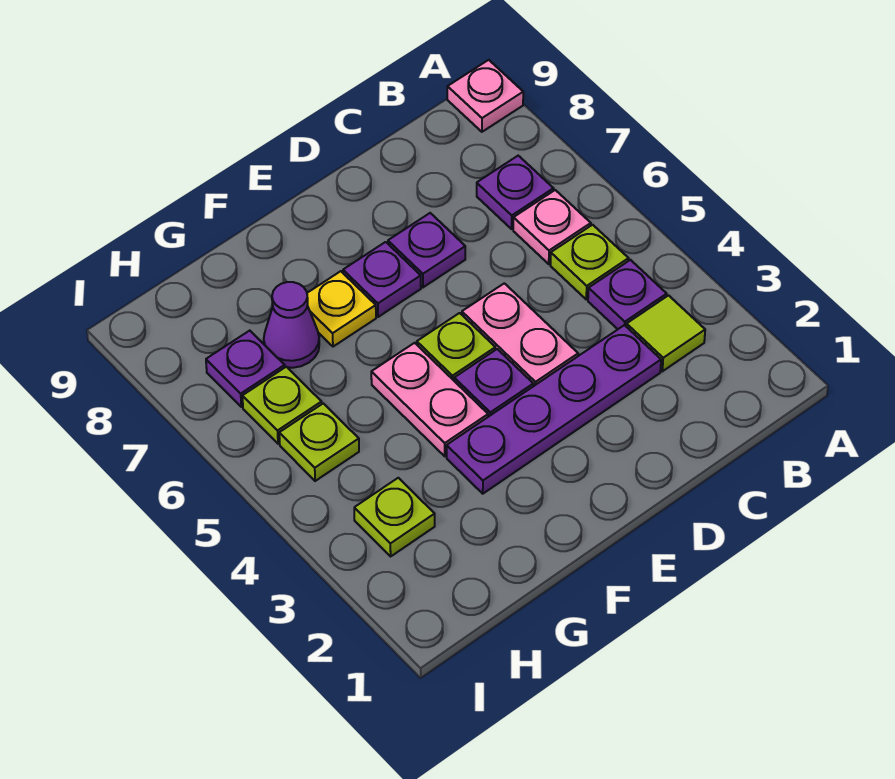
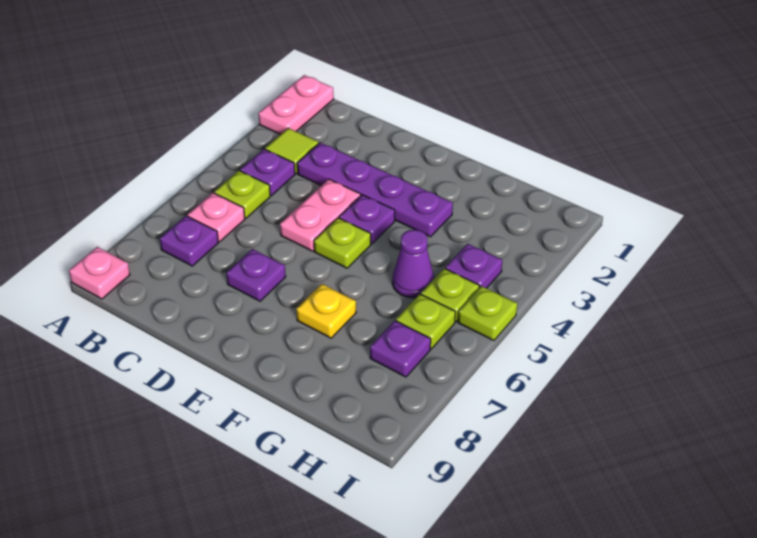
purple 1x1 plate [343,242,421,317] -> purple 1x1 plate moved to [445,244,502,288]
pink 1x2 plate [371,343,488,456] -> pink 1x2 plate moved to [258,75,334,135]
purple 1x1 cone [264,282,319,368] -> purple 1x1 cone moved to [392,230,434,298]
lime 1x1 plate [354,478,435,556] -> lime 1x1 plate moved to [458,286,517,341]

